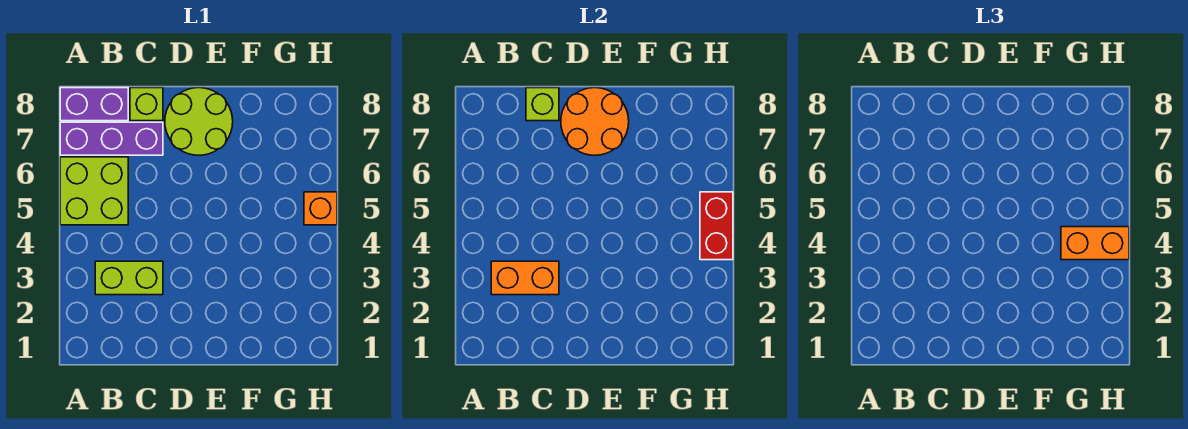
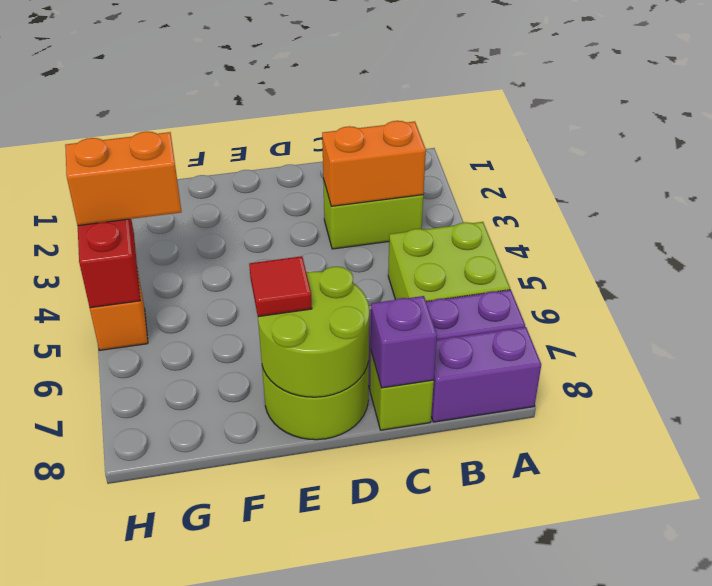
lime 1x1 brick [526,88,559,121] -> purple 1x1 brick [371,296,437,388]
orange 2x2 round brick [561,88,629,155] -> lime 2x2 round brick [258,266,369,397]
none -> red 1x1 tile [249,256,312,317]

